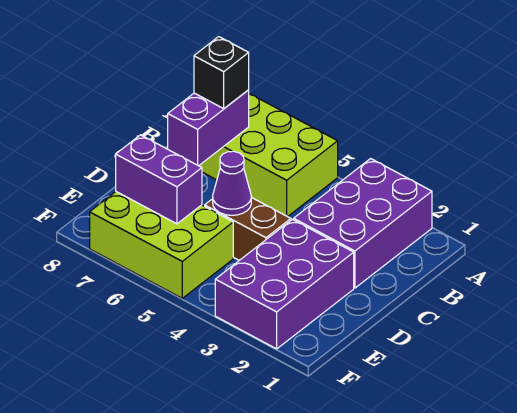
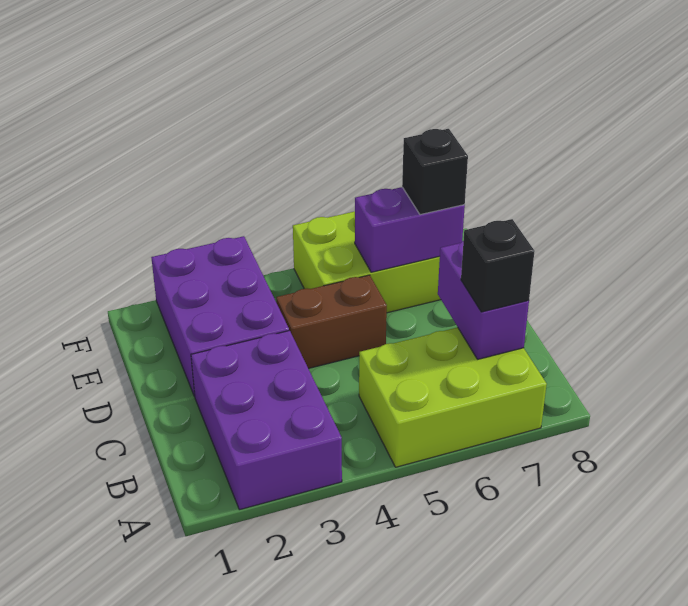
purple 1x1 cone [213,151,251,215] -> none
none -> black 1x1 brick [402,129,468,215]

